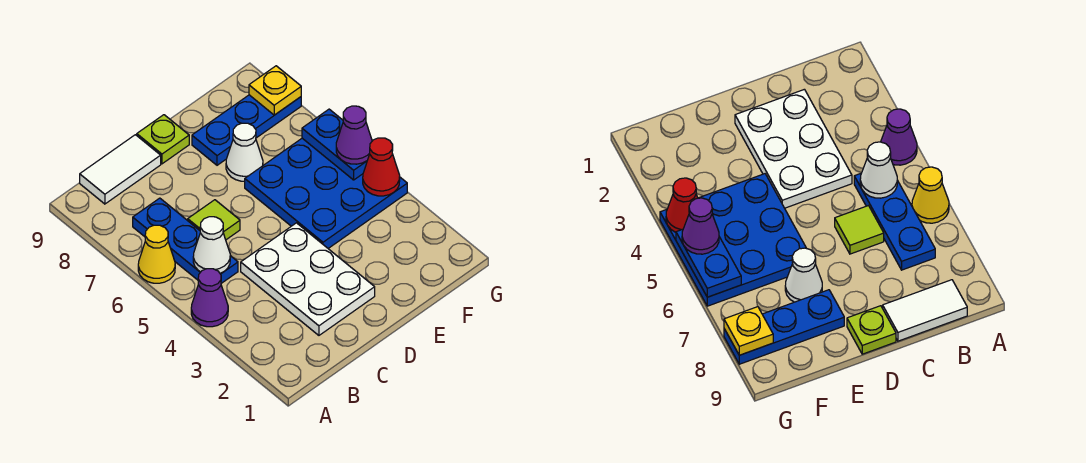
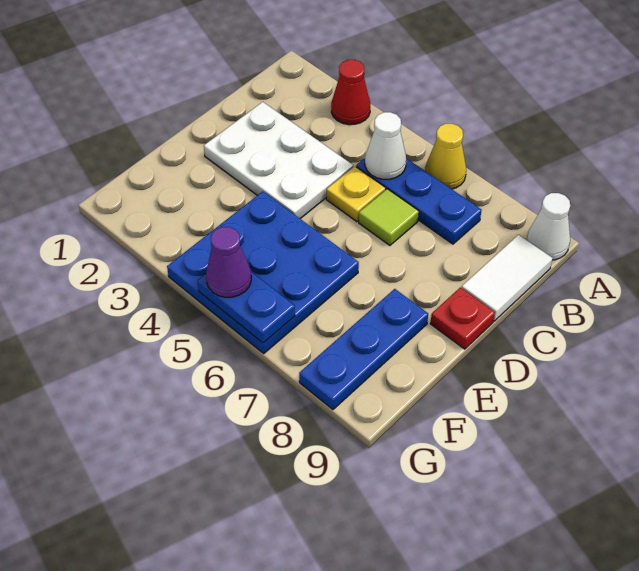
purple 1x1 cone [191,269,228,327] -> none
lime 1x1 plate [137,115,189,164] -> red 1x1 plate [430,287,495,349]
white 1x1 cone [226,123,263,181] -> white 1x1 cone moved to [527,193,570,260]
red 1x1 cone [363,138,400,196] -> red 1x1 cone moved to [331,60,370,125]
yellow 1x1 plate [249,66,301,115] -> yellow 1x1 plate moved to [326,166,386,222]

